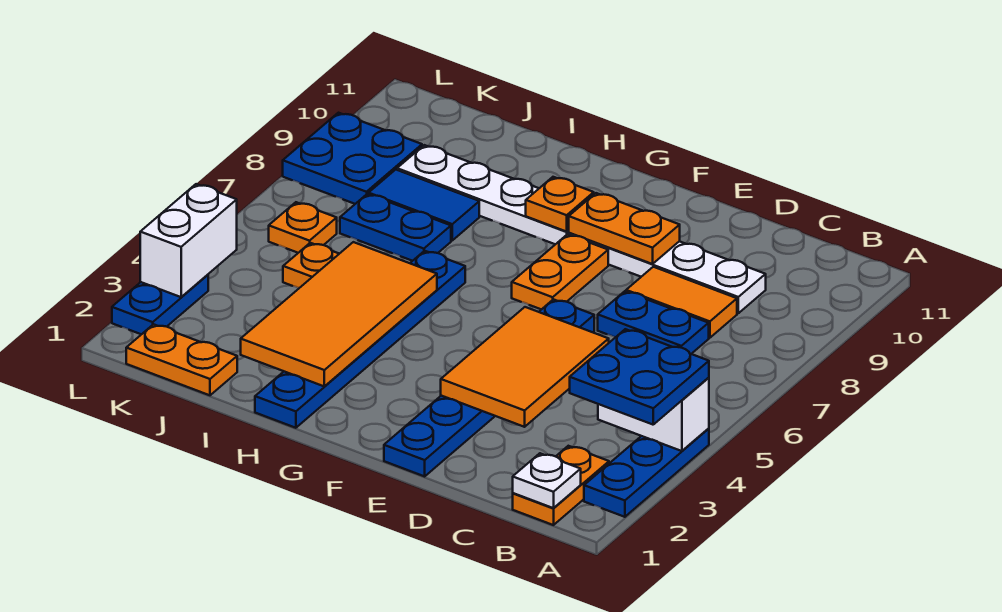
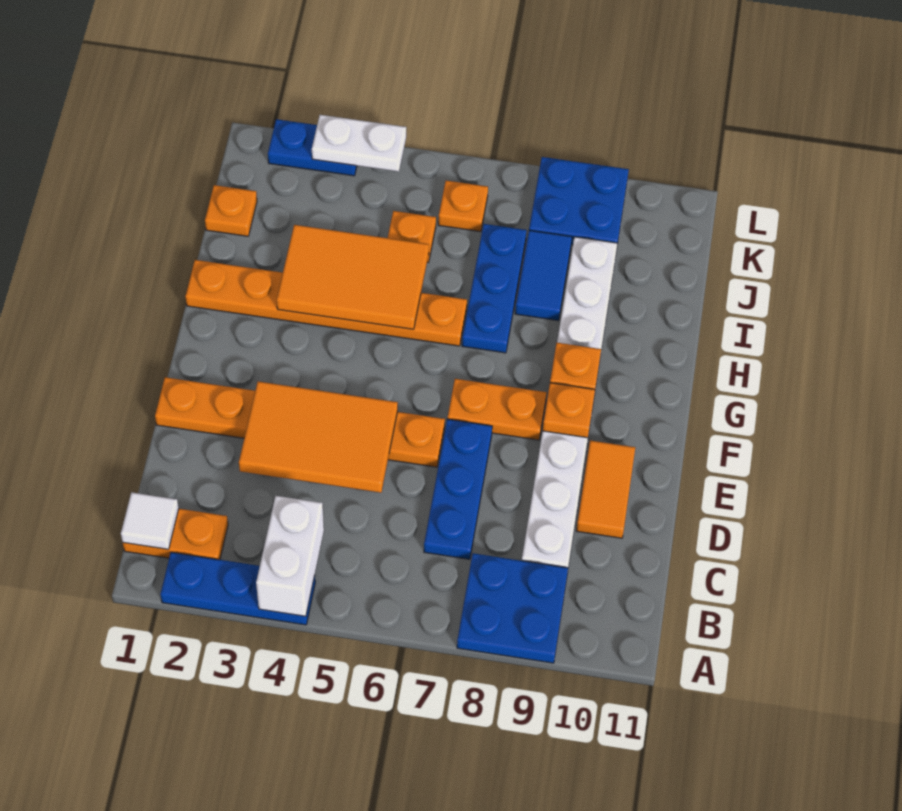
blue 2x2 plate [570,329,709,425] -> blue 2x2 plate moved to [457,553,568,663]
white 1x1 plate [513,453,581,508] -> white 1x1 tile [121,492,179,549]
blue 1x2 plate [598,291,709,354] -> blue 1x3 plate [424,419,492,559]
orange 1x2 tile [626,267,737,338] -> orange 1x2 tile moved to [576,440,635,538]
blue 1x6 plate [384,299,594,476] -> orange 1x6 plate [155,377,445,467]
orange 1x2 plate [568,193,680,264] -> orange 1x1 plate [543,383,595,438]
blue 1x6 plate [255,251,465,428] -> orange 1x6 plate [185,260,467,346]
orange 2x4 tile [241,242,437,387] -> orange 2x3 tile [277,225,429,329]
blue 1x2 plate [340,194,451,261] -> blue 1x3 plate [462,224,527,353]
orange 1x2 plate [126,324,237,395] -> orange 1x1 plate [205,185,257,236]
white 1x2 brick [140,184,237,297] -> white 1x2 plate [312,115,406,172]

